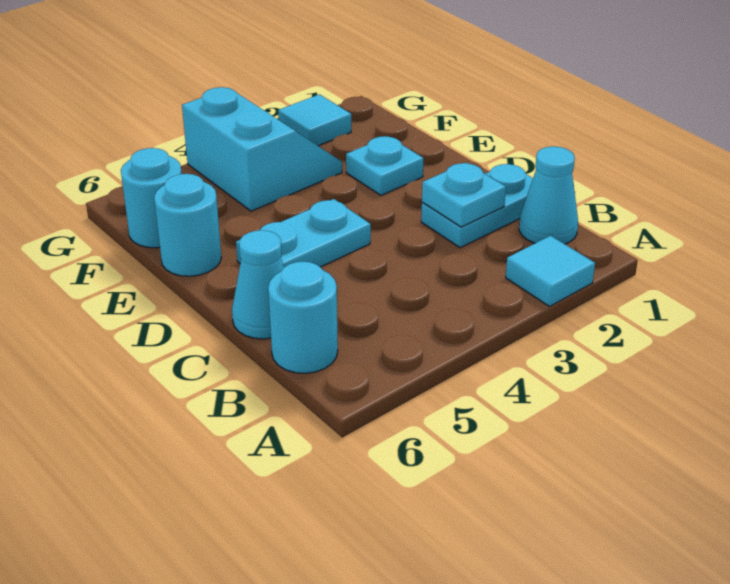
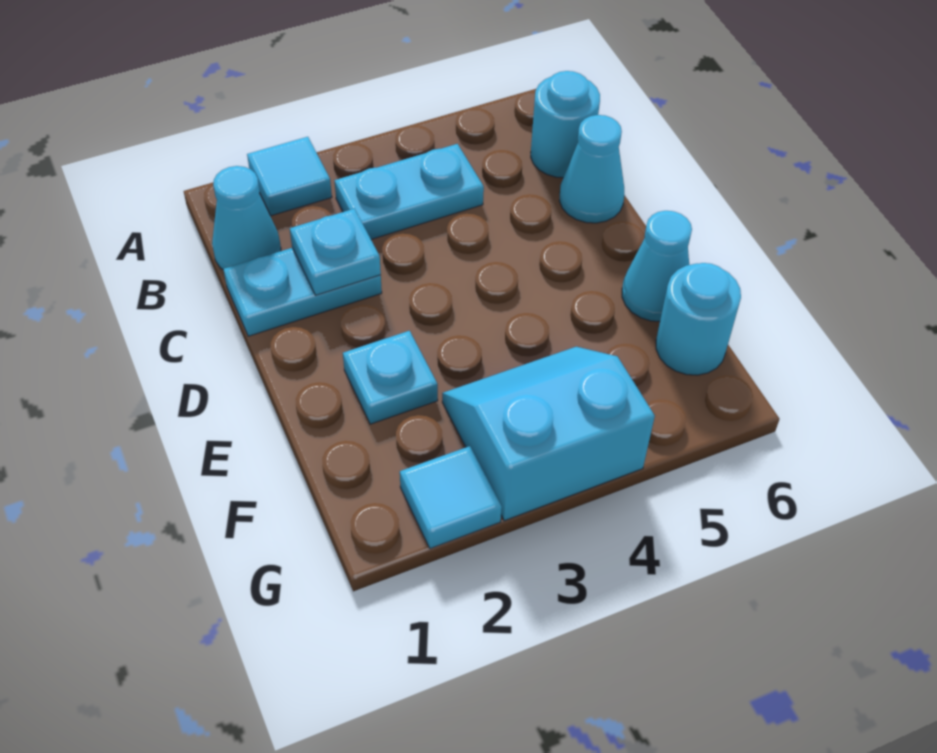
cyan 1x2 plate [236,199,371,267] -> cyan 1x2 plate moved to [334,144,484,239]
cyan 1x1 round brick [154,174,221,276] -> cyan 1x1 cone [622,211,692,321]
cyan 2x2 slope [182,87,342,211] -> cyan 2x2 slope turned to [442,347,655,521]

